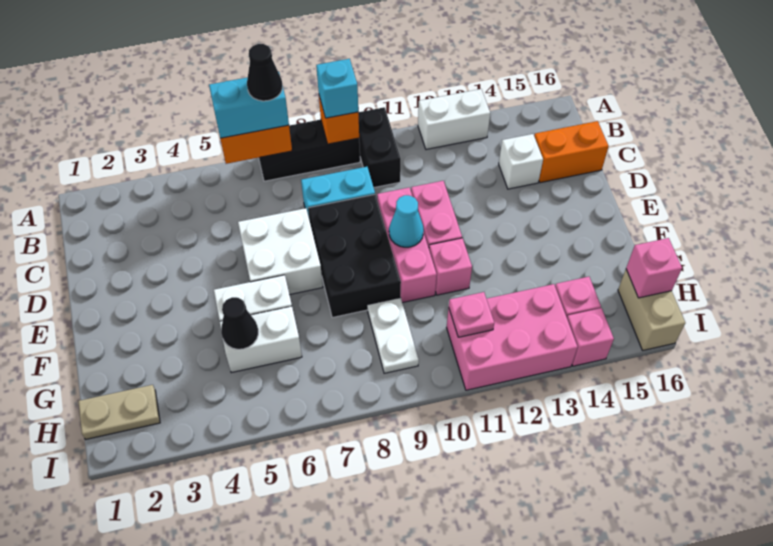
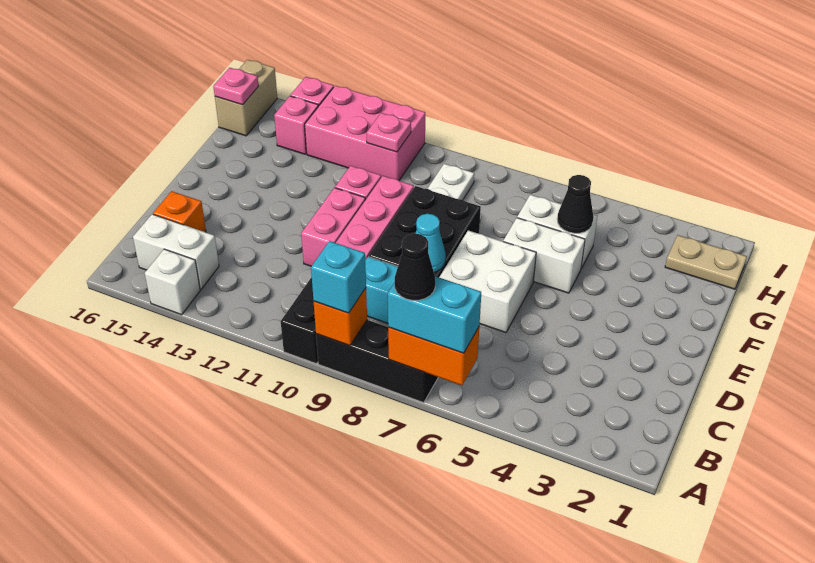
white 1x2 brick [418,89,490,149] -> white 1x2 brick moved to [133,214,219,289]
white 1x1 brick [499,134,543,189] -> white 1x1 brick moved to [145,249,200,315]
orange 1x2 brick [534,121,609,183] -> orange 1x1 brick [153,191,206,232]
cyan 1x1 cone [389,195,424,247] -> cyan 1x1 cone moved to [415,214,446,272]
pink 1x1 brick [626,238,682,298] -> pink 1x1 plate [213,68,259,105]

